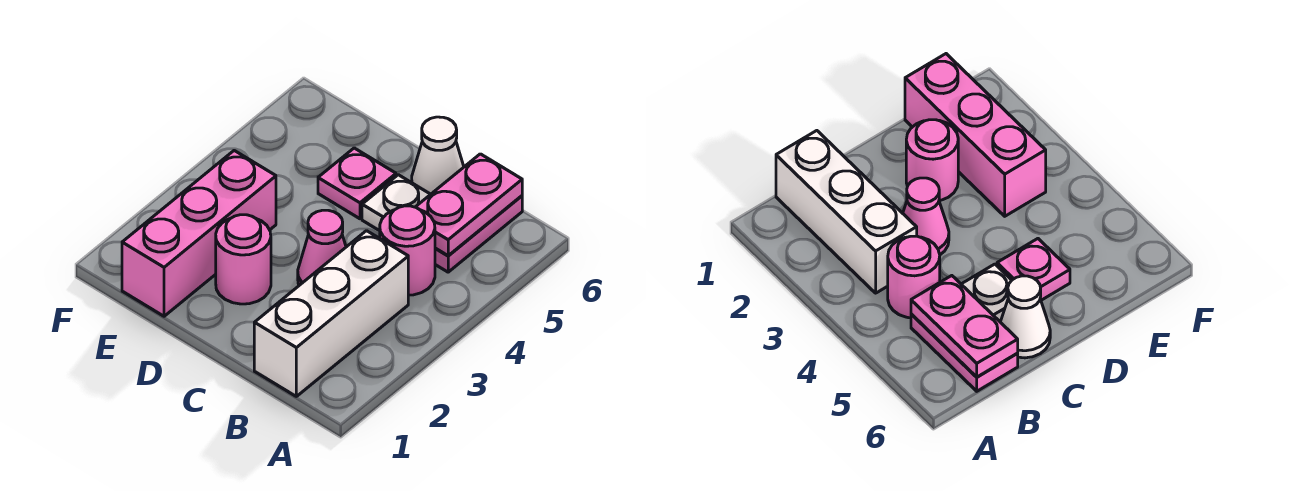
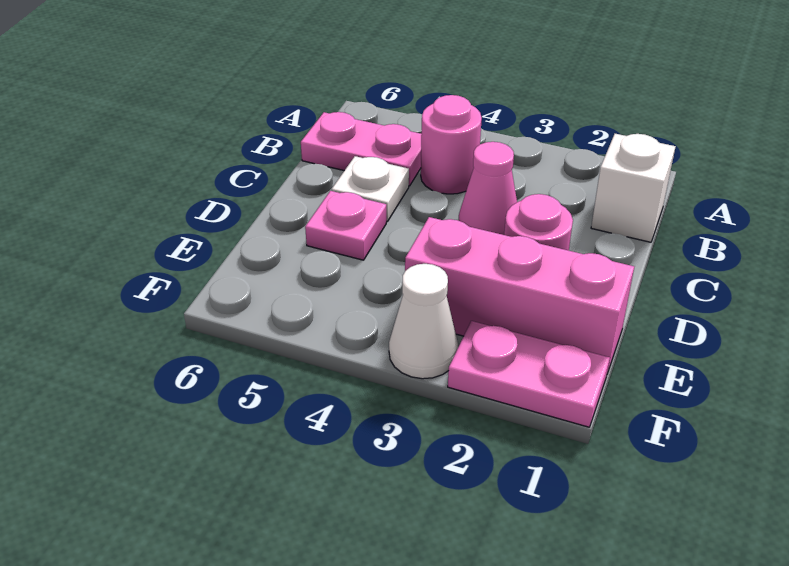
white 1x3 brick [254,231,408,396] -> white 1x1 brick [591,134,676,242]
pink 1x2 plate [416,154,522,256] -> pink 1x2 plate moved to [448,321,610,427]
white 1x1 cone [412,117,464,194] -> white 1x1 cone moved to [389,264,458,379]

